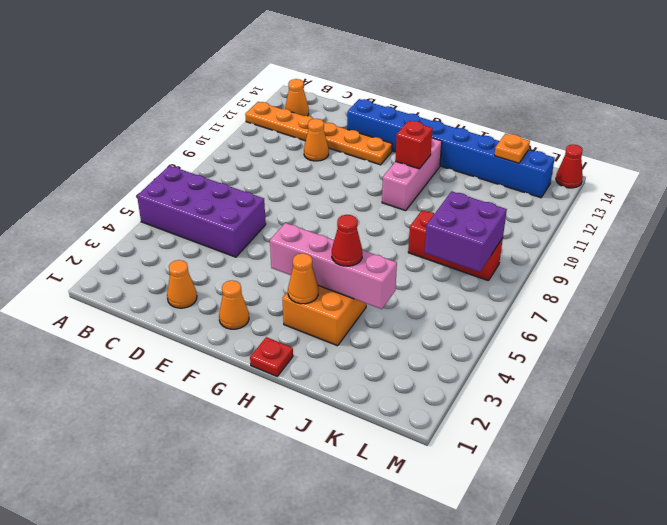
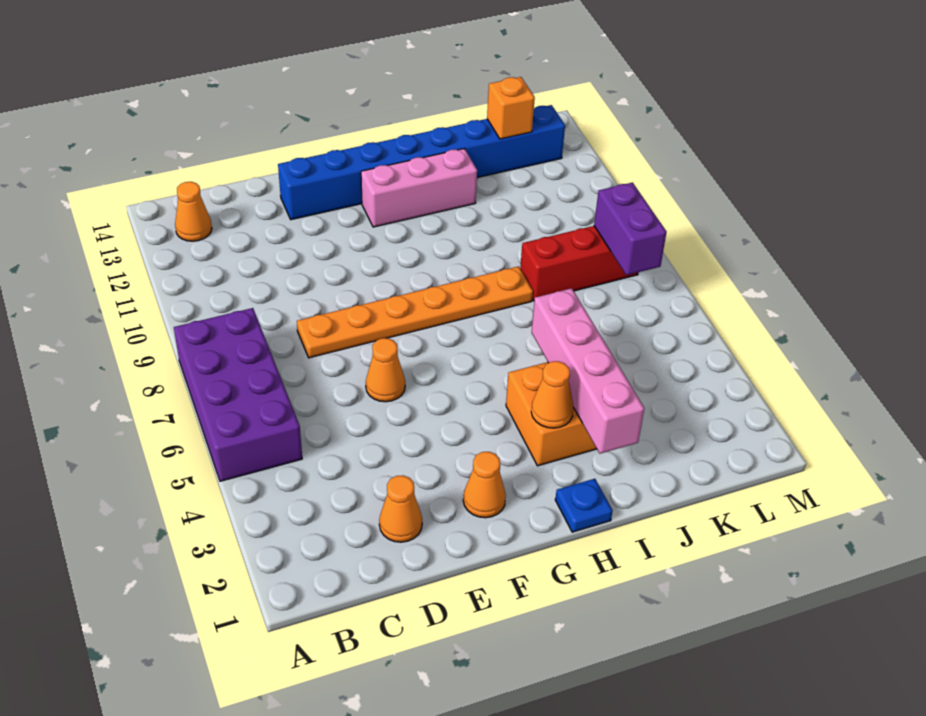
purple 2x4 brick [137,166,266,257] -> purple 2x4 brick turned to [174,308,302,481]
orange 1x6 plate [245,102,392,165] -> orange 1x6 plate moved to [297,266,533,358]
orange 1x1 cone [304,119,329,161] -> orange 1x1 cone moved to [366,338,405,402]
pink 1x4 brick [270,223,397,309] -> pink 1x4 brick turned to [532,288,644,454]
red 1x1 plate [250,337,293,376] -> blue 1x1 plate [555,479,613,532]
pink 1x3 brick [382,138,442,211] -> pink 1x3 brick turned to [361,149,477,227]
red 1x1 brick [395,121,433,169] -> none
red 1x1 cone [332,215,362,266] -> none
purple 2x2 brick [424,191,507,272] -> purple 1x2 brick [594,182,667,275]
orange 1x1 plate [494,134,530,163] -> orange 1x1 brick [487,77,535,139]
red 1x1 cone [556,144,583,188] -> none

